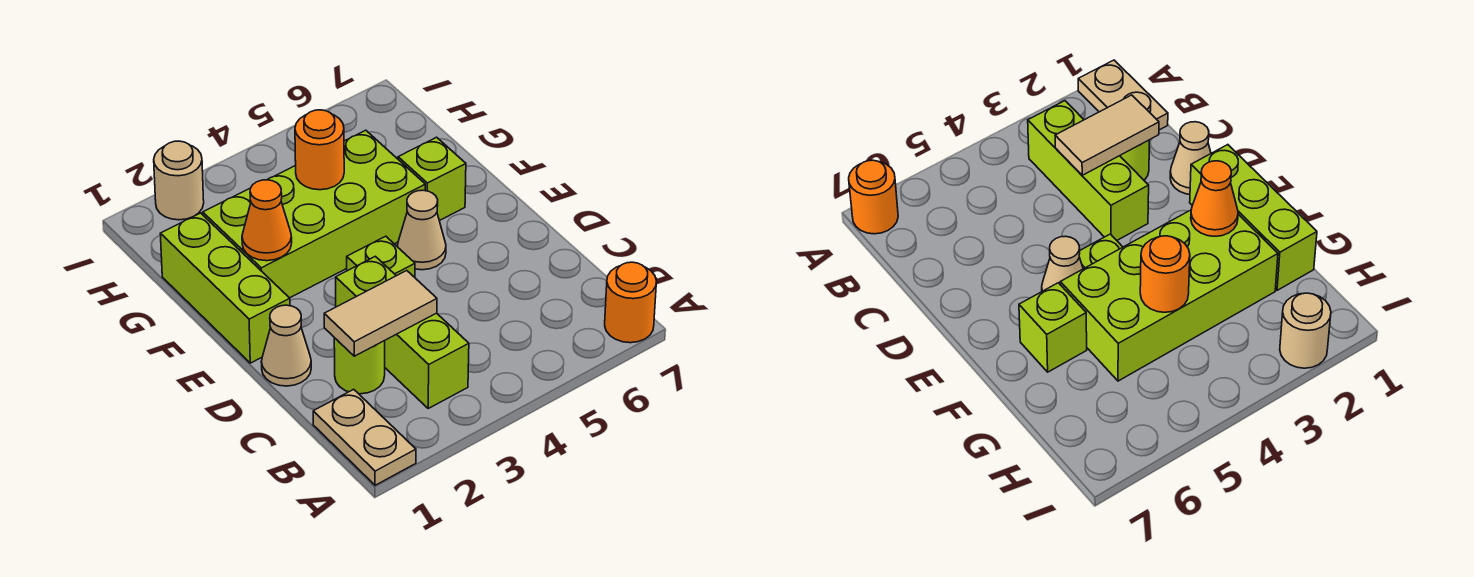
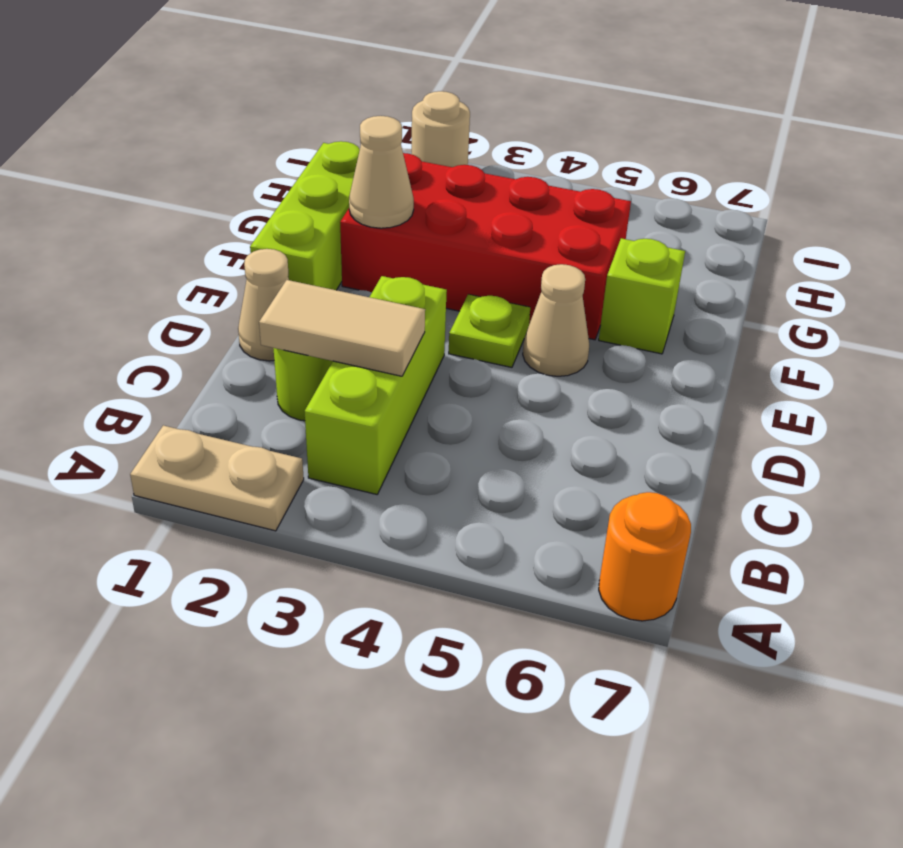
tan 1x2 plate [313,389,416,485] -> tan 1x2 plate turned to [130,425,304,531]
lime 2x4 brick [203,130,425,298] -> red 2x4 brick [340,153,631,340]
orange 1x1 cone [242,180,292,261] -> tan 1x1 cone [349,116,414,228]
orange 1x1 round brick [295,110,344,190] -> none

